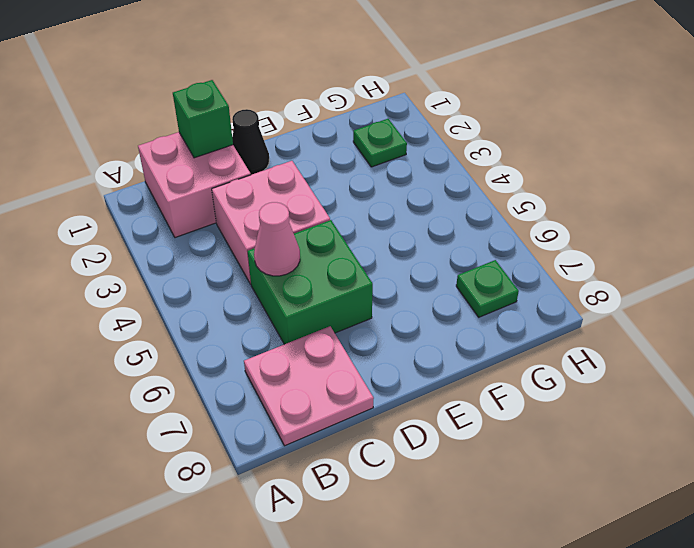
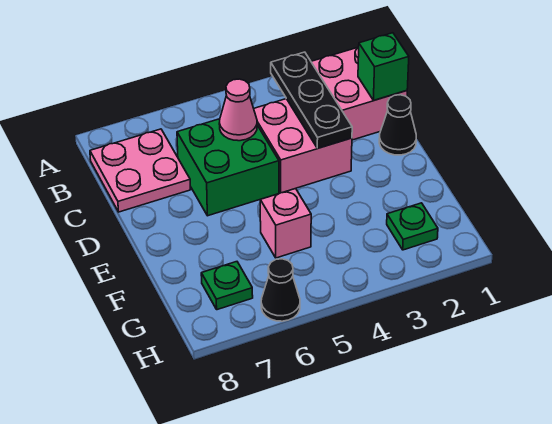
none -> black 1x3 plate [271,52,352,148]
none -> pink 1x1 brick [260,189,311,258]
none -> black 1x1 cone [261,259,300,321]

